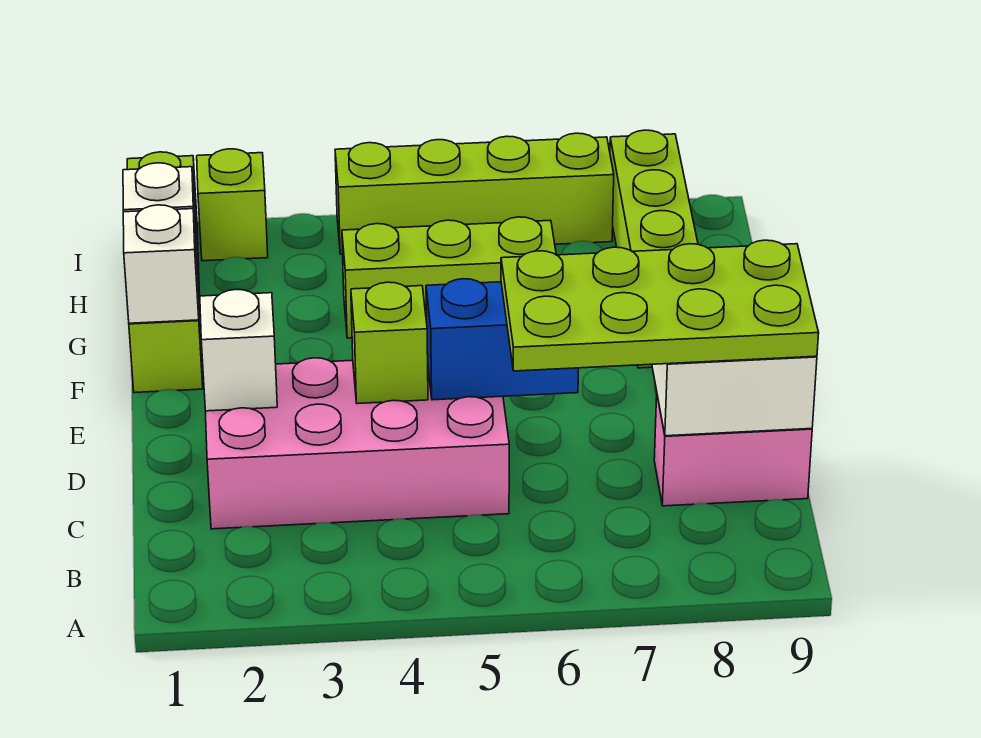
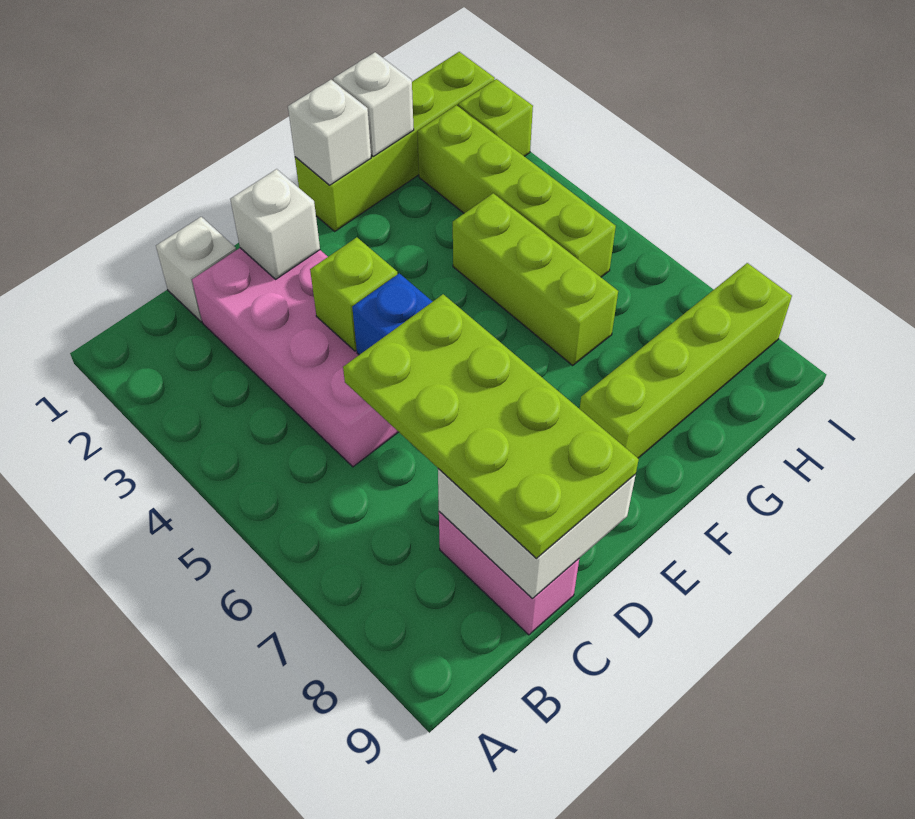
none -> white 1x1 brick [156,217,236,322]
lime 1x4 brick [335,133,614,254] -> lime 1x4 brick moved to [417,105,616,277]

